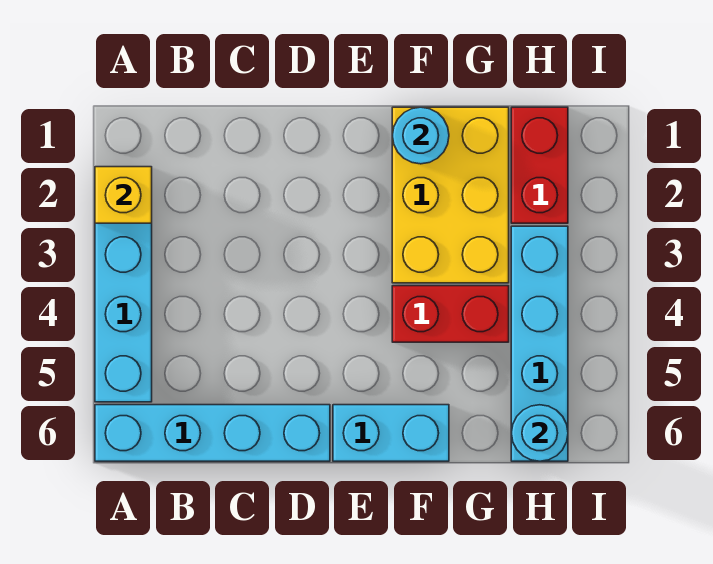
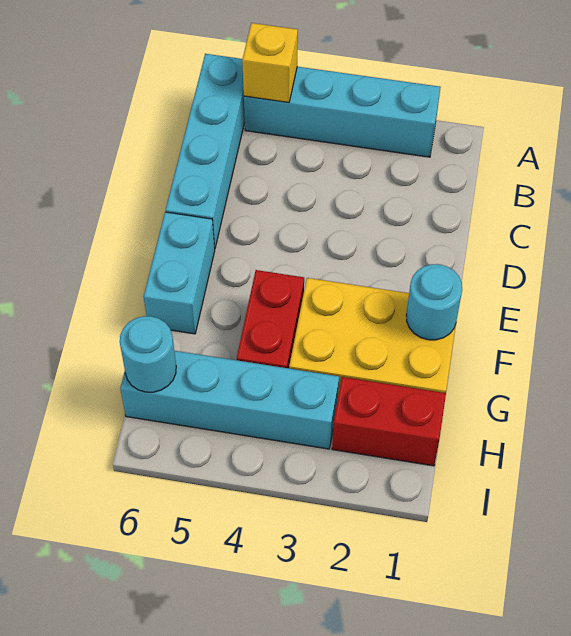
yellow 1x1 brick [95,167,152,223] -> yellow 1x1 brick moved to [242,23,298,103]

